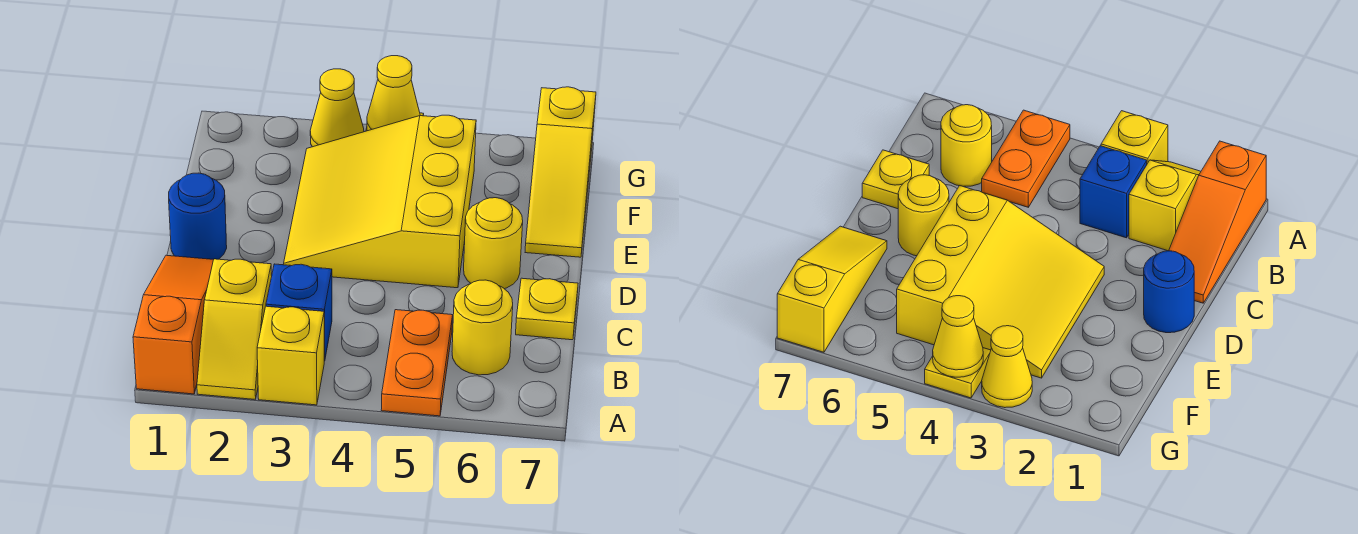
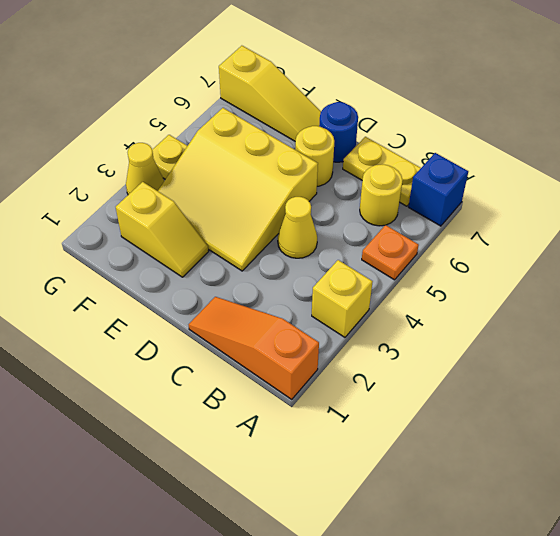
yellow 1x2 slope [197,259,272,399] -> yellow 1x2 slope moved to [116,182,209,277]
orange 1x2 plate [381,310,453,416] -> orange 1x1 plate [362,225,419,280]
blue 1x1 brick [266,264,332,361] -> blue 1x1 brick moved to [409,153,468,226]
yellow 1x1 plate [516,278,578,340] -> yellow 1x2 plate [343,137,421,206]
blue 1x1 round brick [169,173,227,259] -> blue 1x1 round brick moved to [319,102,358,162]
yellow 1x1 cone [367,56,420,131] -> yellow 1x1 cone moved to [278,197,317,258]

